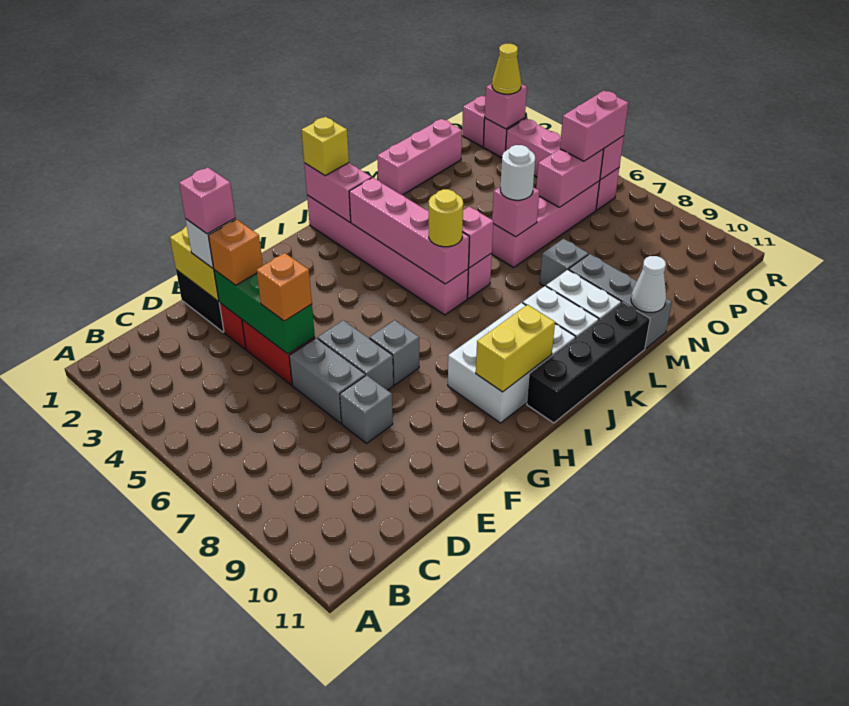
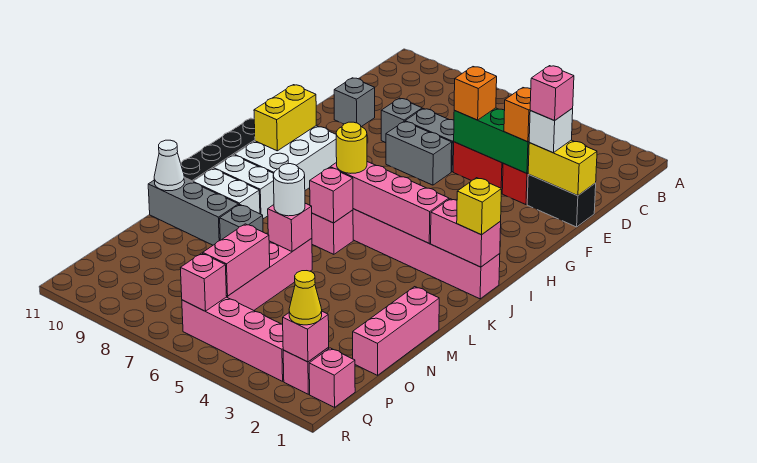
grey 1x1 brick [370,320,419,385] -> grey 1x1 brick moved to [334,78,375,127]
pink 1x2 brick [560,91,628,161] -> none

